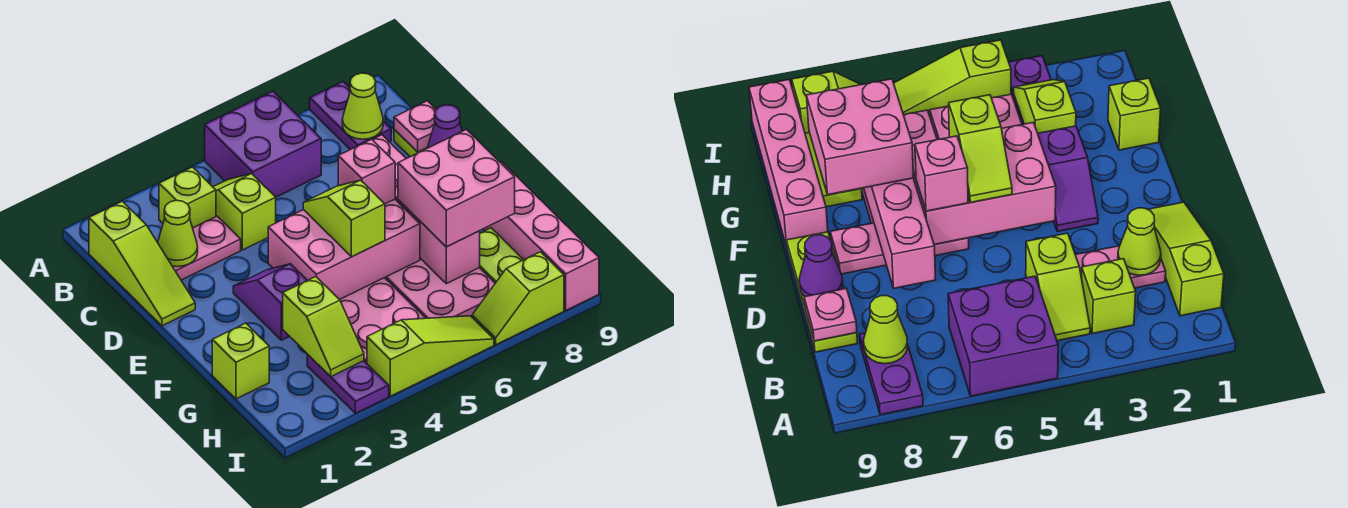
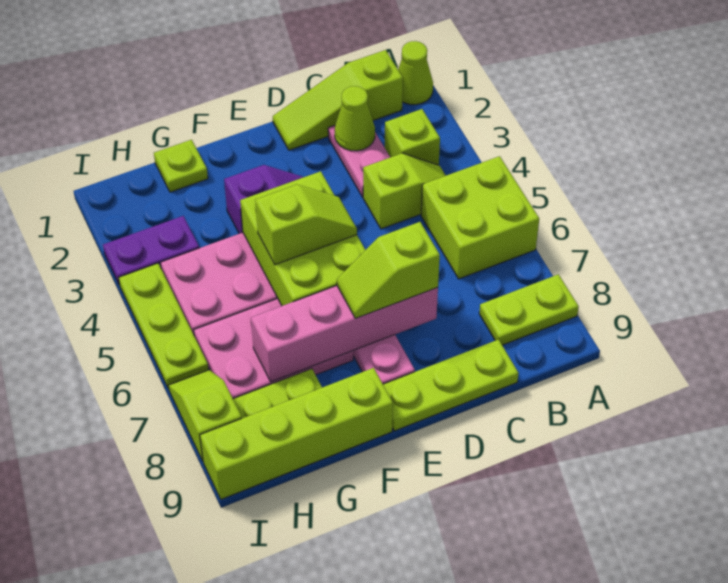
purple 2x2 brick [205,91,321,197] -> lime 2x2 brick [421,156,539,279]
purple 1x2 plate [310,82,391,150] -> lime 1x2 plate [479,274,579,345]
lime 1x1 cone [342,73,383,139] -> lime 1x1 cone moved to [398,41,433,105]
pink 1x1 plate [394,101,436,152] -> none
purple 1x1 cone [428,105,462,148] -> none
pink 2x3 brick [268,199,420,300] -> lime 2x3 brick [240,171,365,306]
pink 1x1 brick [338,139,395,204] -> none
pink 2x2 brick [398,129,515,247] -> none
pink 1x4 brick [484,162,599,310] -> lime 1x4 brick [200,368,393,499]
lime 1x1 brick [212,323,269,399] -> lime 1x1 plate [154,140,208,192]
lime 1x2 slope [283,277,364,377] -> lime 1x2 slope moved to [337,222,440,318]
lime 1x3 slope [367,316,494,396] -> lime 1x3 plate [119,263,209,389]

